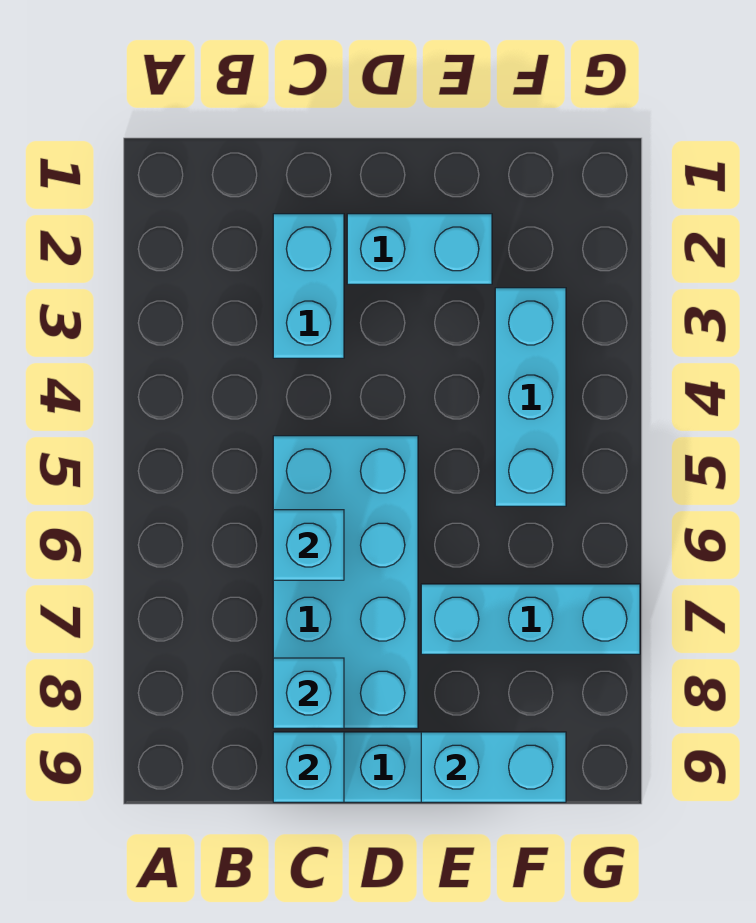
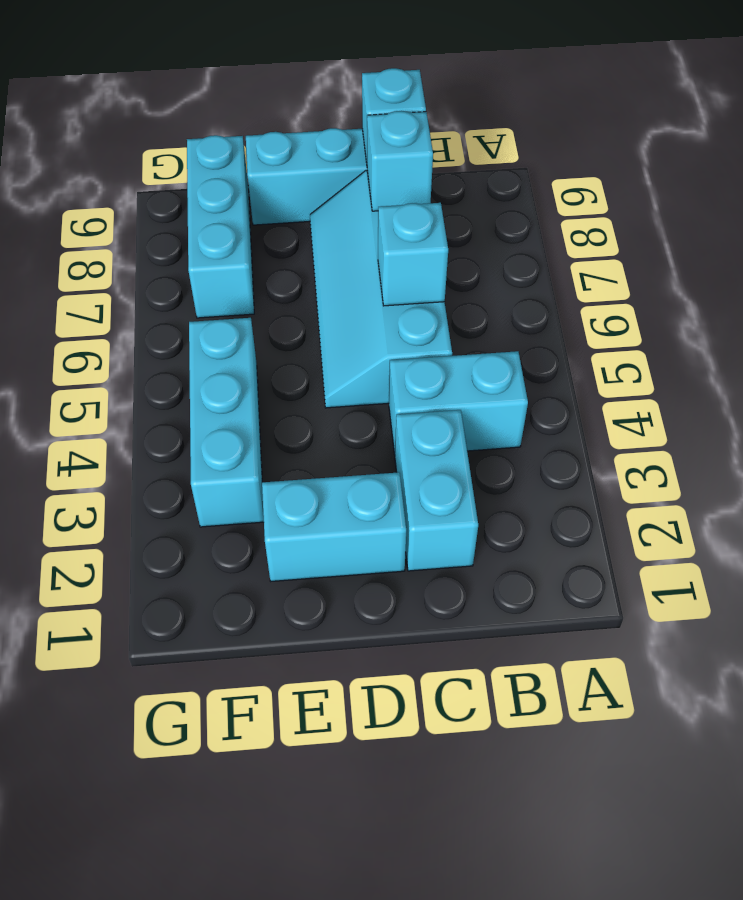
cyan 2x4 brick [273,436,418,728] -> cyan 2x4 slope [310,170,452,408]
cyan 1x3 brick [421,584,640,654] -> cyan 1x3 brick turned to [187,135,254,318]
cyan 1x2 brick [421,732,566,802] -> cyan 1x2 brick moved to [389,351,528,454]

